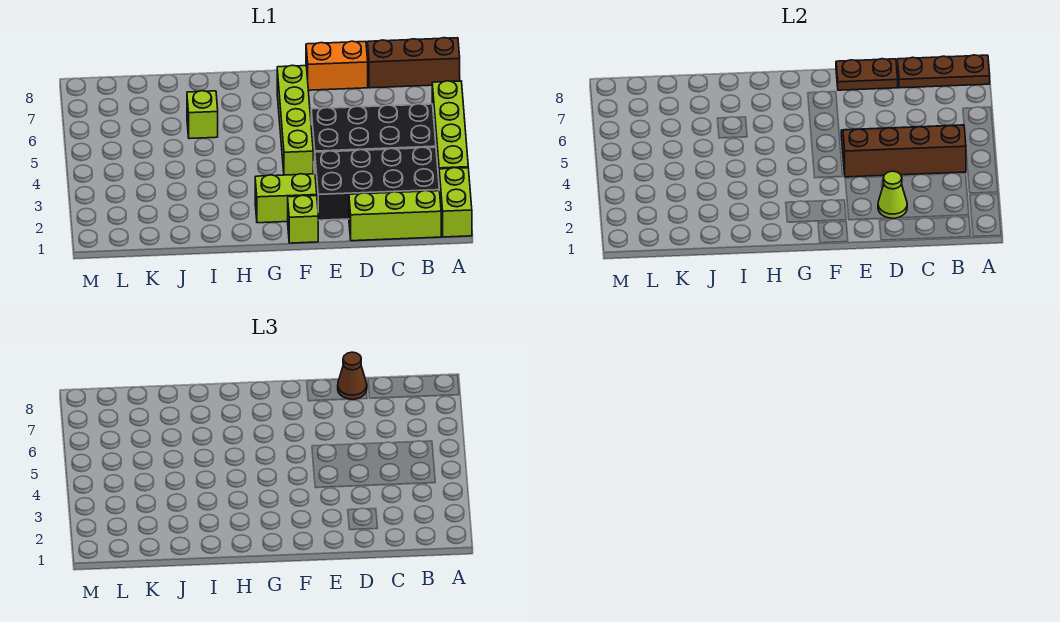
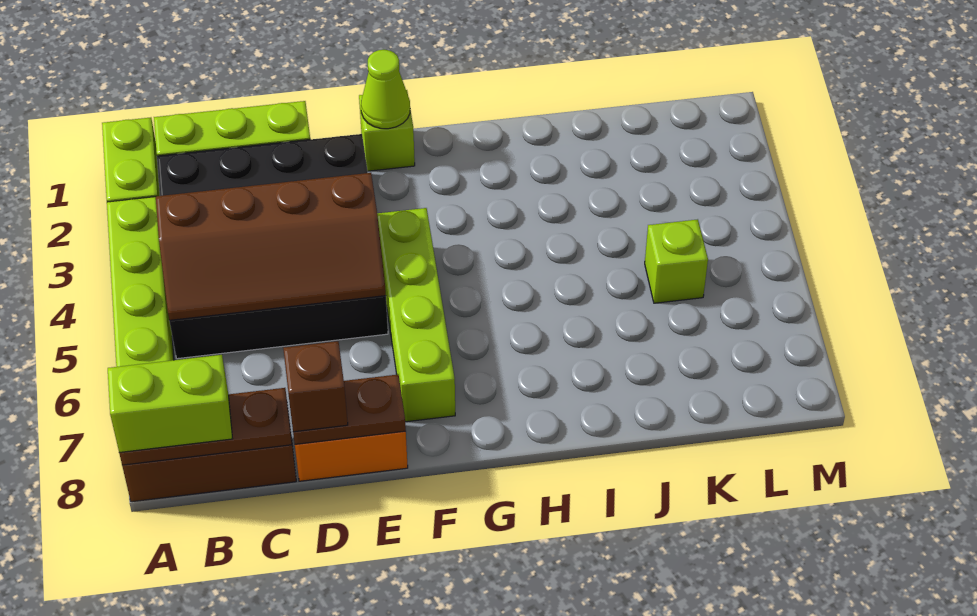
lime 1x1 cone [878,171,907,219] -> lime 1x1 cone moved to [361,50,410,129]
brown 1x1 cone [338,352,367,399] -> brown 1x1 brick [283,341,348,432]
lime 1x2 brick [255,174,317,223] -> lime 1x2 brick moved to [108,355,232,452]
lime 1x1 brick [187,91,218,139] -> lime 1x1 brick moved to [645,219,708,303]

